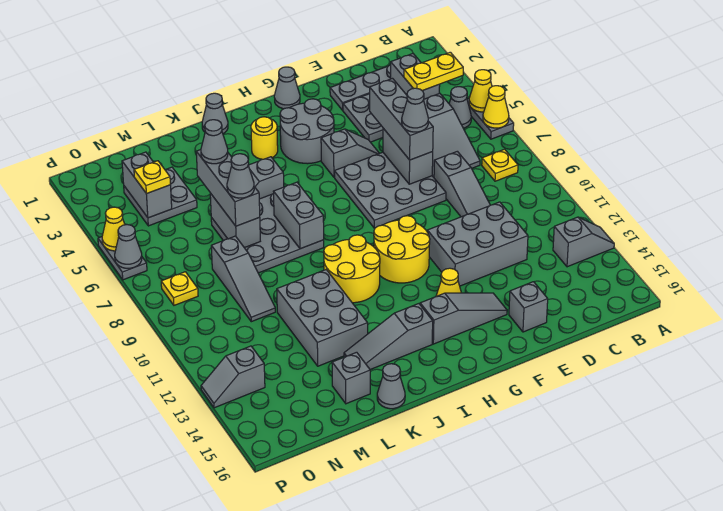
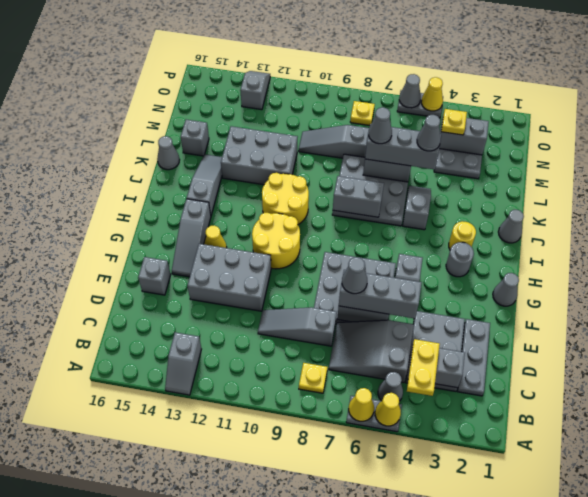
grey 2x3 brick [427,202,528,286] -> grey 2x3 brick turned to [187,244,271,311]
grey 2x2 round brick [280,99,334,164] -> grey 1x1 round brick [446,242,474,277]

